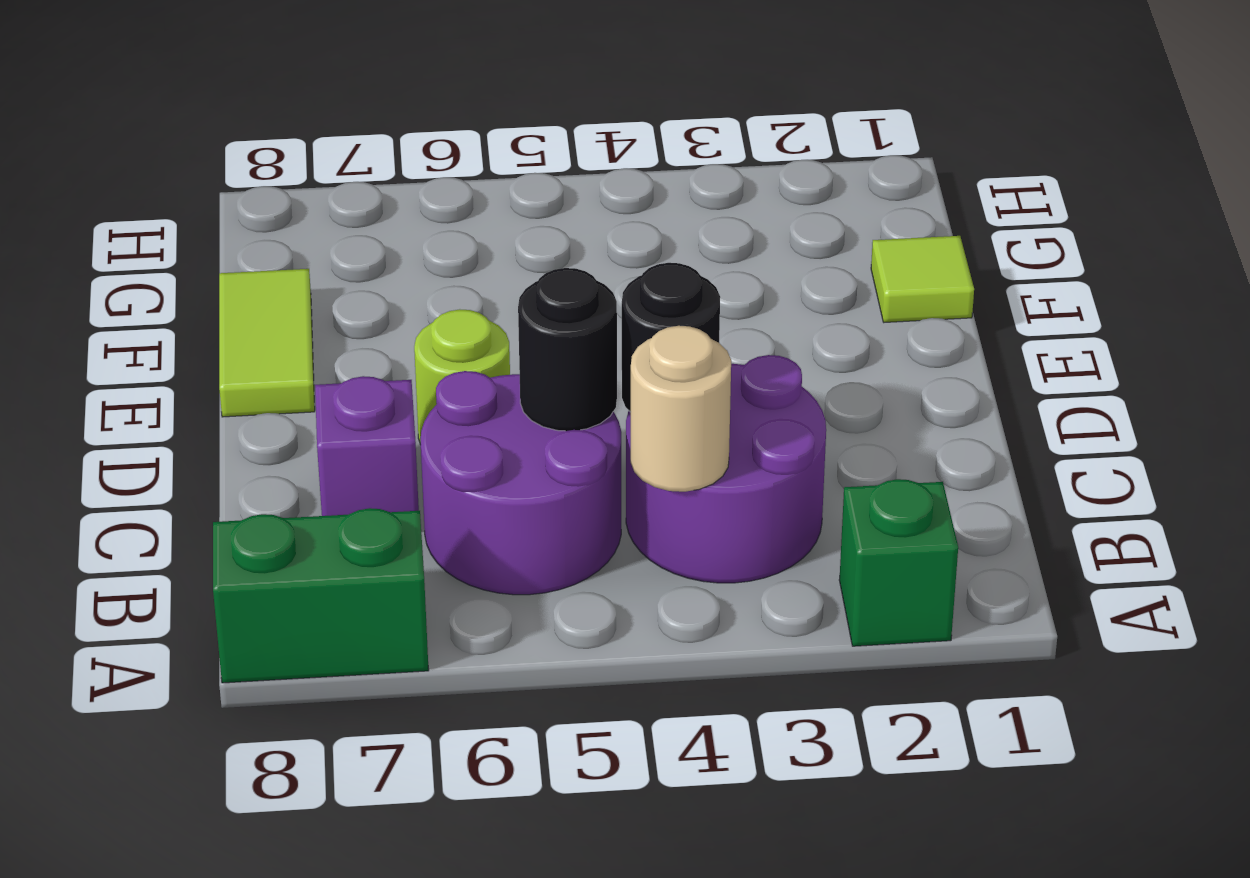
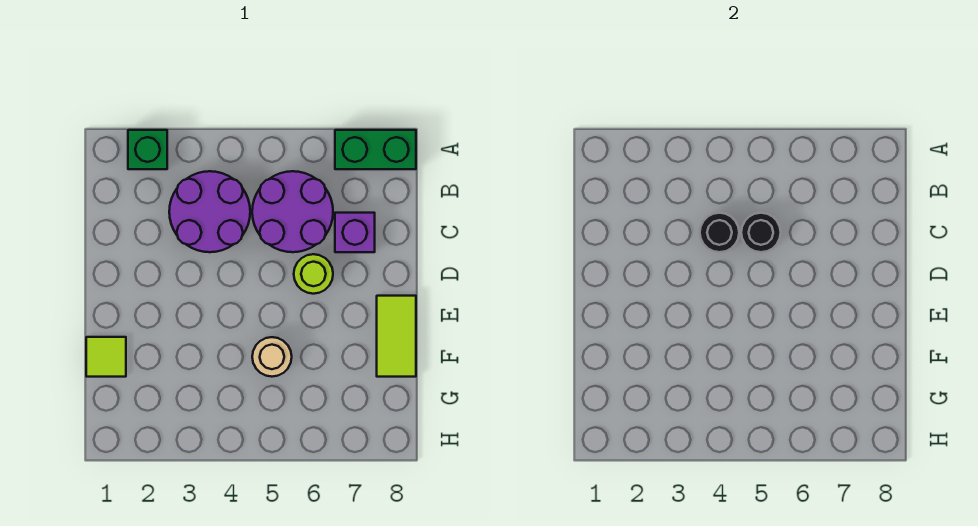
tan 1x1 round brick [631,326,731,492] -> tan 1x1 round brick moved to [252,337,292,377]

